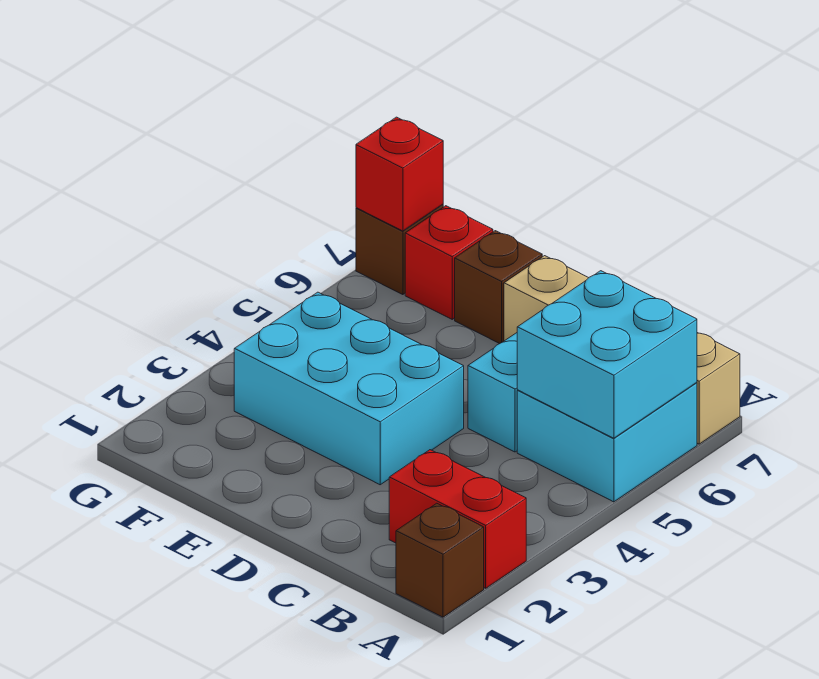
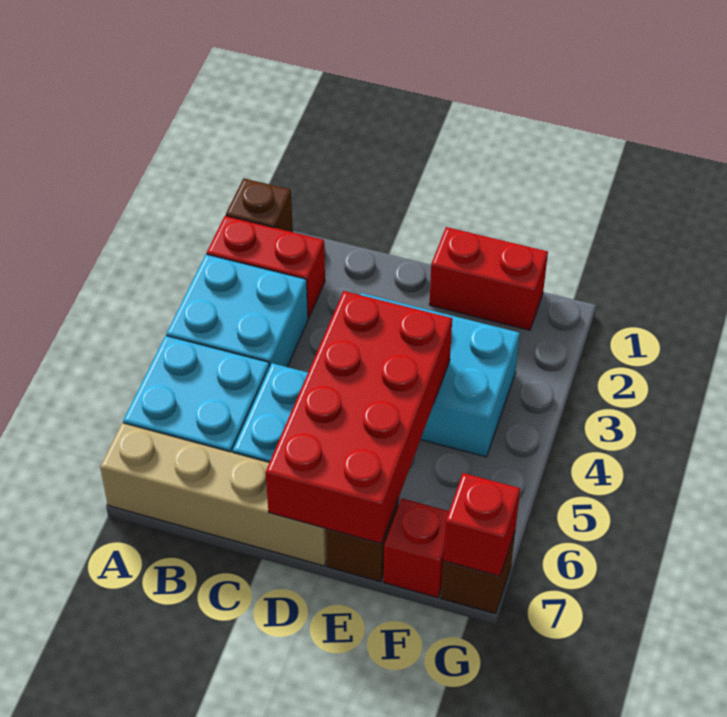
cyan 2x2 brick [517,271,697,438] -> cyan 2x2 brick moved to [166,254,308,368]
none -> red 2x4 brick [266,291,452,544]
none -> red 1x2 brick [429,227,548,330]

